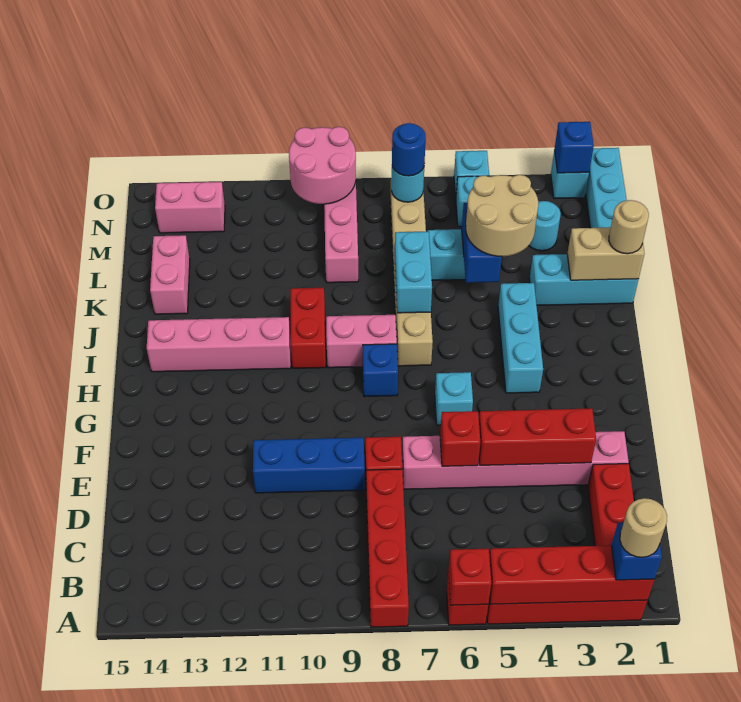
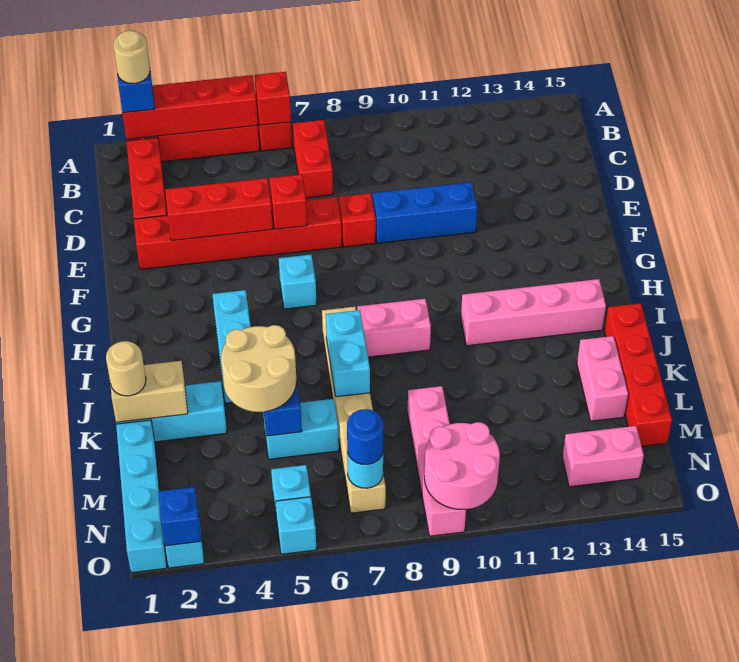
red 1x4 brick [366,469,409,627] -> red 1x4 brick moved to [604,303,672,446]
pink 1x6 brick [402,431,629,489] -> red 1x6 brick [134,197,342,269]
blue 1x1 brick [363,344,398,397] -> none
red 1x2 brick [291,288,326,368] -> red 1x2 brick moved to [293,120,333,198]
cyan 1x1 round brick [529,201,561,251] -> none

